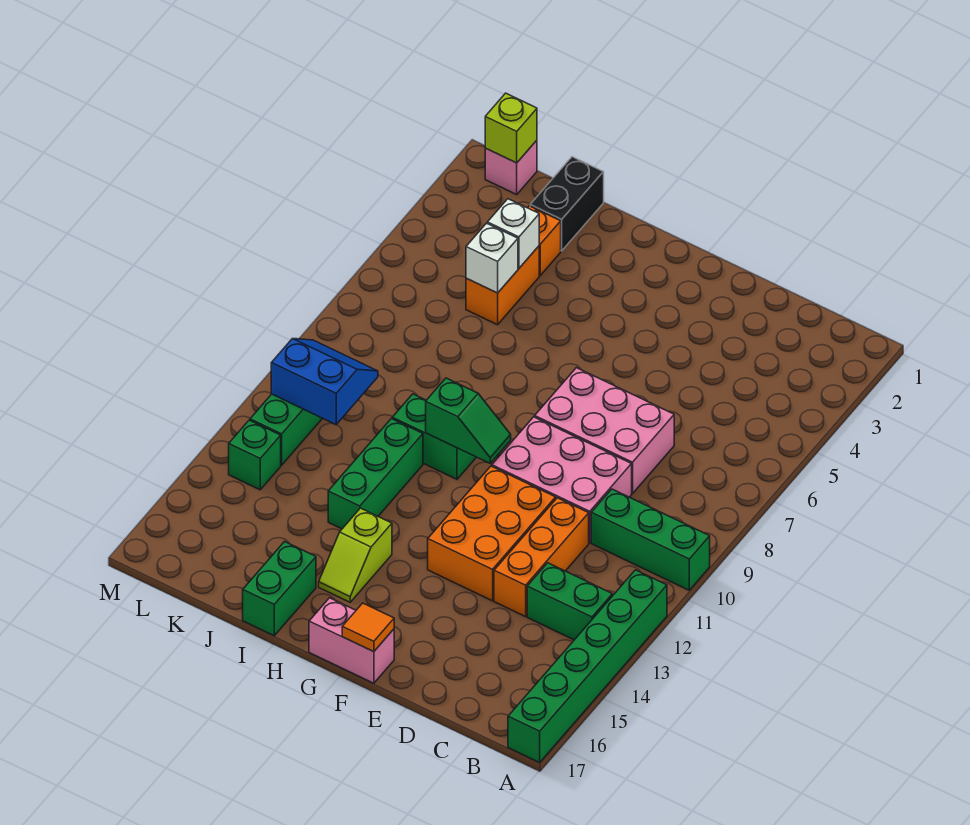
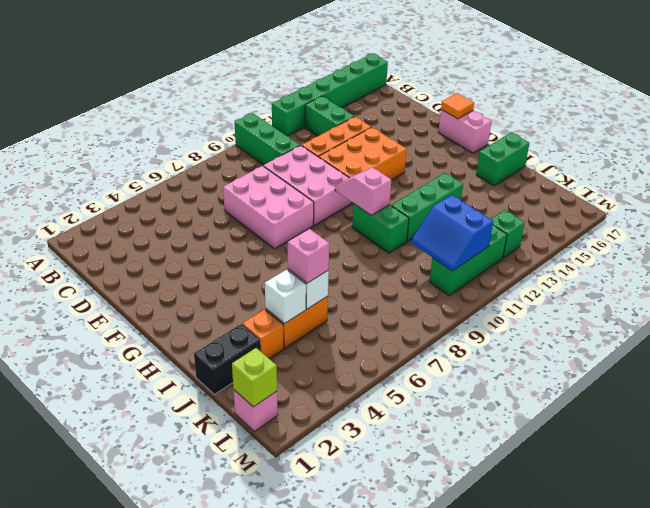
green 1x2 slope [426,378,511,463] -> pink 1x2 slope [335,167,391,215]
lime 1x2 slope [319,508,392,602] -> none
none -> pink 1x1 brick [288,229,329,283]

